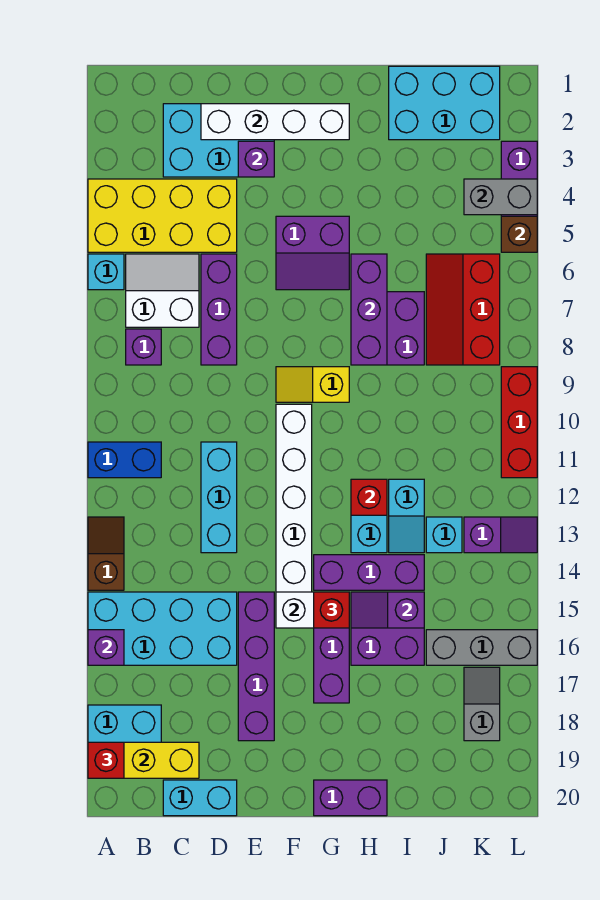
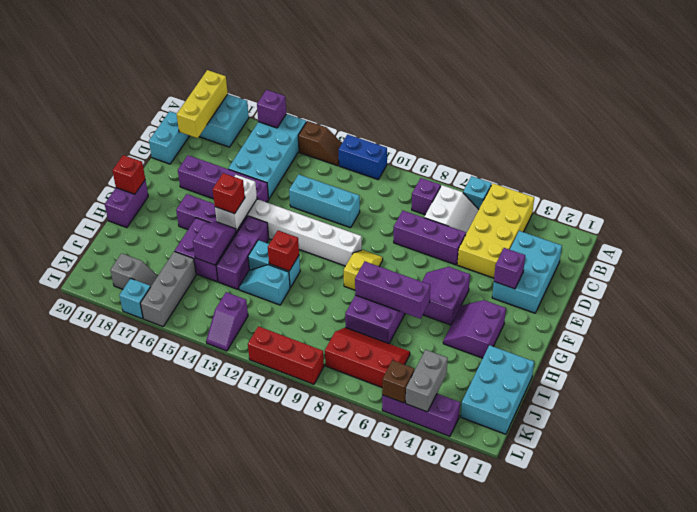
blue 1x2 brick [88,442,161,478] -> blue 1x2 brick turned to [339,135,387,179]
red 1x1 brick [88,742,124,778] -> red 1x1 brick moved to [112,155,145,194]
white 1x4 brick [201,104,349,140] -> none
none -> purple 2x2 slope [443,300,506,358]
cyan 1x1 brick [426,517,462,553] -> cyan 1x1 brick moved to [119,278,150,319]

